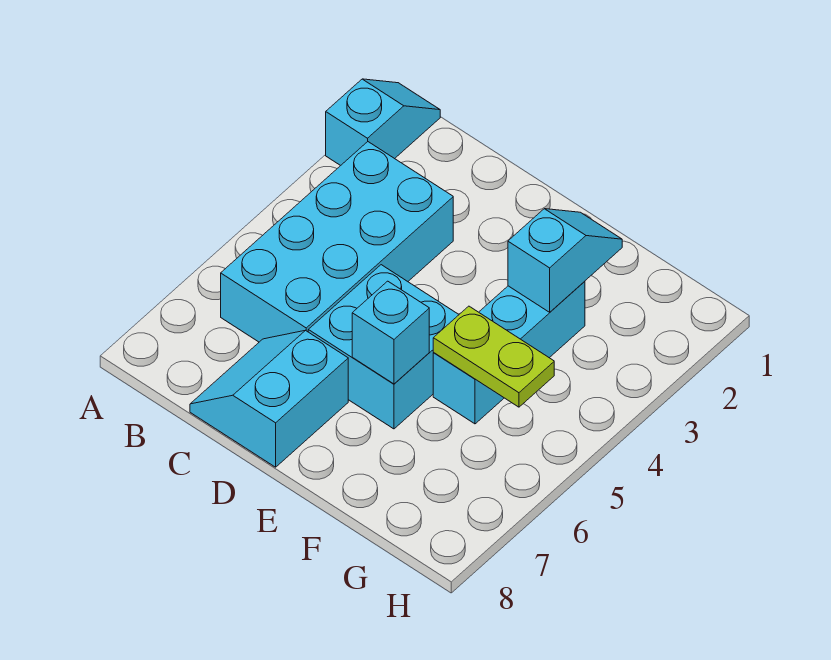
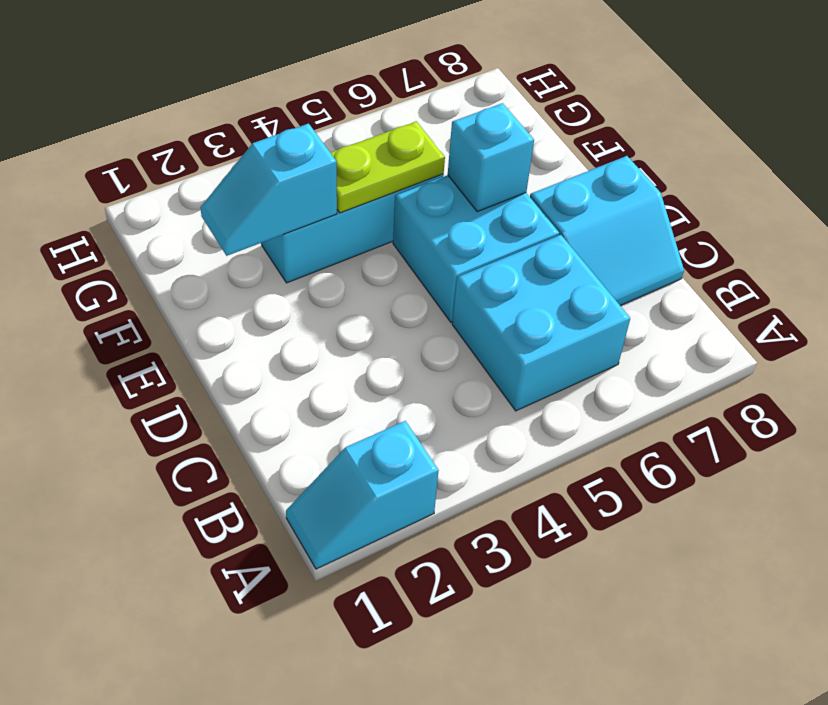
cyan 2x4 brick [221,142,453,342] -> cyan 2x2 brick [452,235,630,411]
lime 1x2 plate [433,306,554,407] -> lime 1x2 plate turned to [330,121,445,213]

